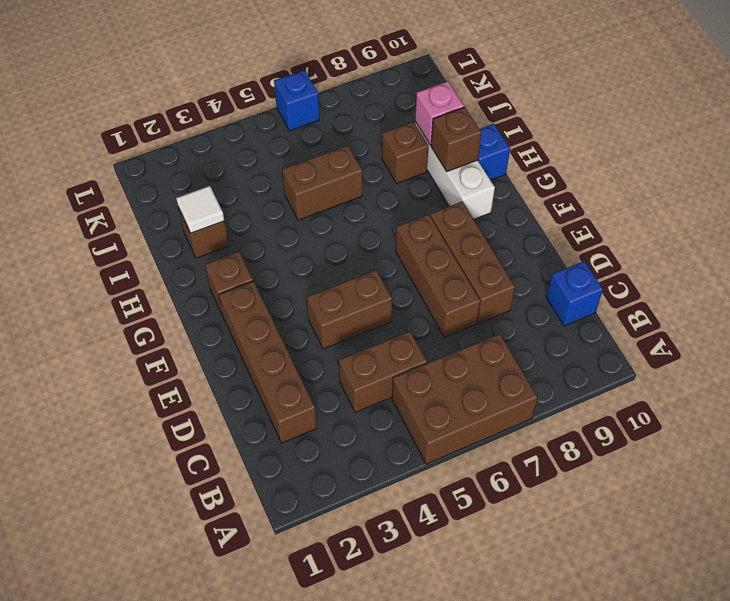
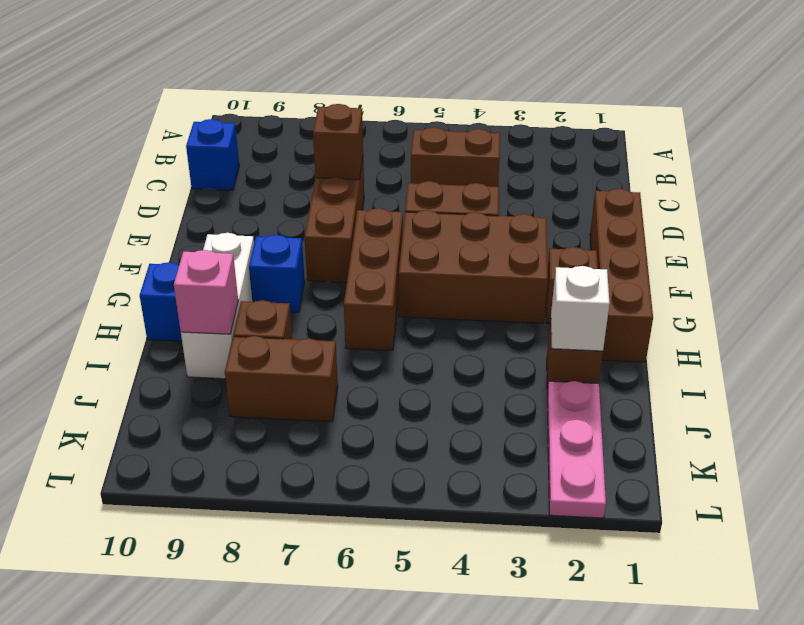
brown 2x3 brick [392,334,538,464] -> brown 2x3 brick moved to [399,210,548,323]
brown 1x4 brick [219,281,317,443] -> brown 1x4 brick moved to [590,189,653,362]
brown 1x3 brick [430,201,515,323] -> brown 1x3 brick moved to [344,208,403,351]
brown 1x1 brick [431,107,481,171] -> brown 1x1 brick moved to [313,104,363,180]
white 1x1 tile [176,186,224,233] -> white 1x1 brick [551,266,610,351]
brown 1x2 brick [282,145,362,220] -> brown 1x2 brick moved to [225,336,338,422]
none -> pink 1x3 plate [547,381,606,518]
blue 1x1 brick [274,70,319,131] -> blue 1x1 brick moved to [249,235,305,312]

